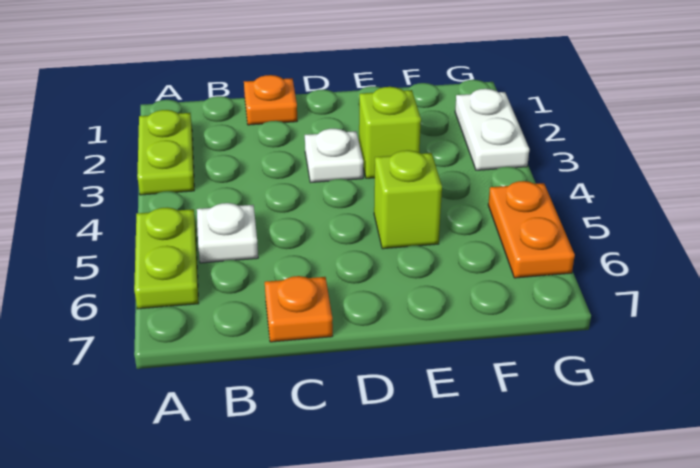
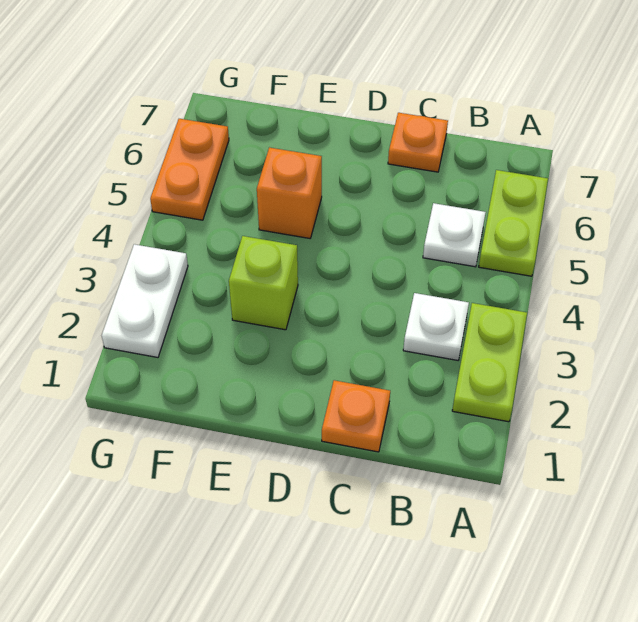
white 1x1 plate [305,129,363,183] -> white 1x1 plate moved to [403,293,469,360]
lime 1x1 brick [374,150,442,249] -> orange 1x1 brick [257,148,322,238]

